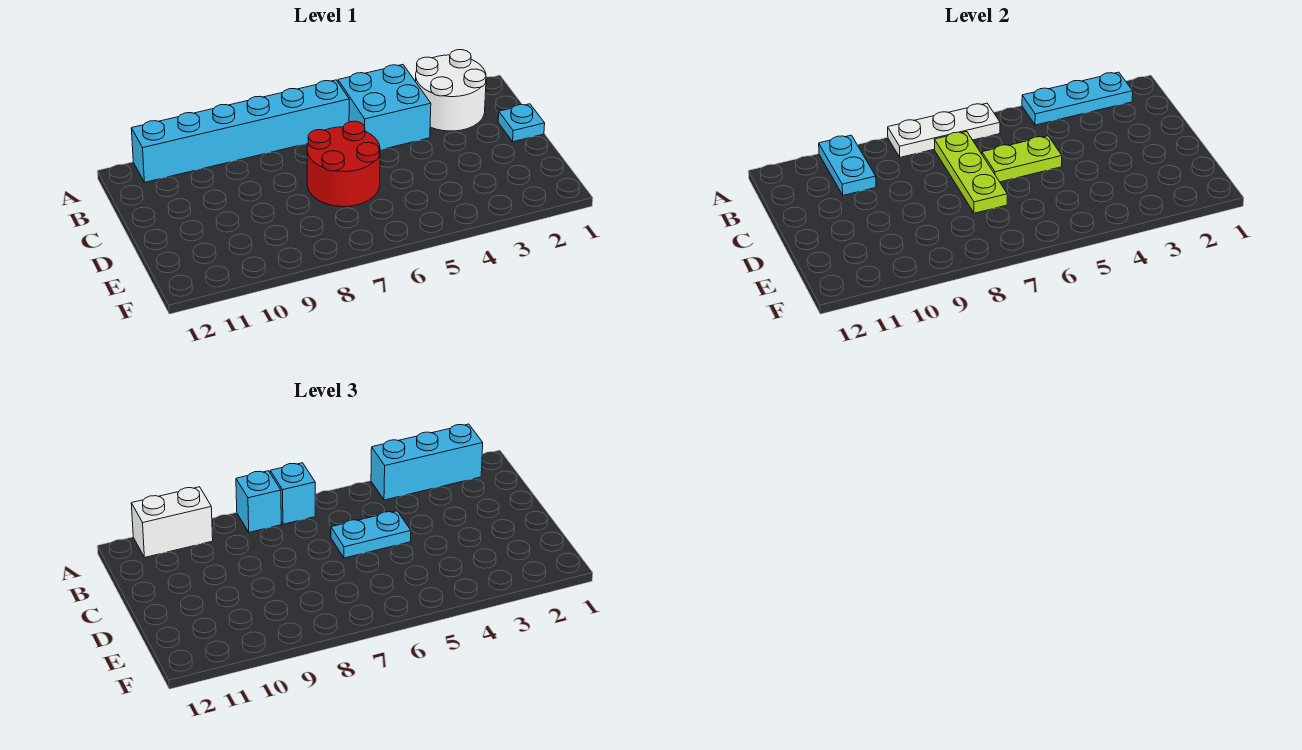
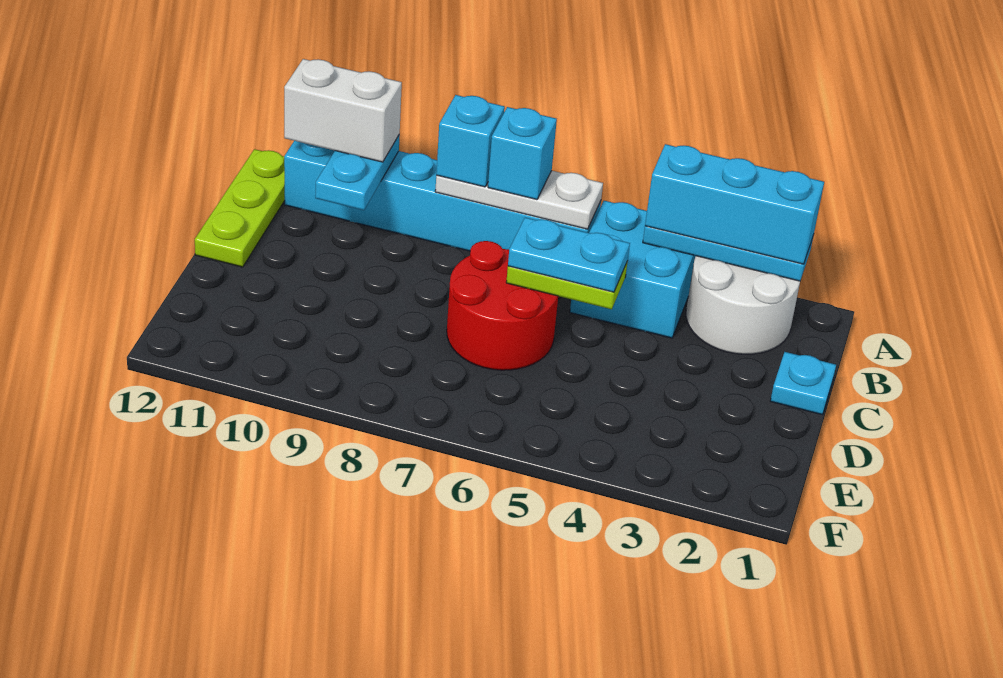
lime 1x3 plate [935,132,1007,213] -> lime 1x3 plate moved to [195,149,285,267]

